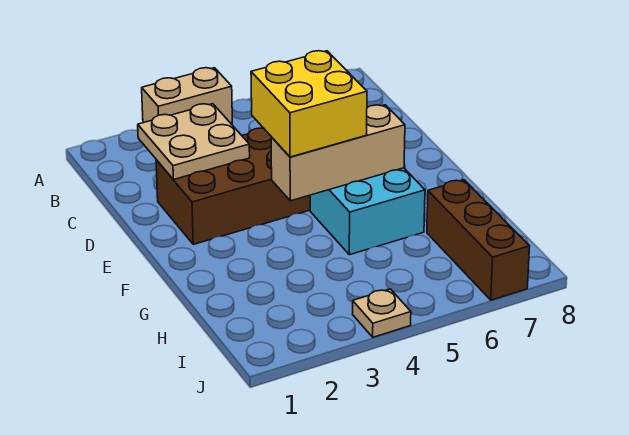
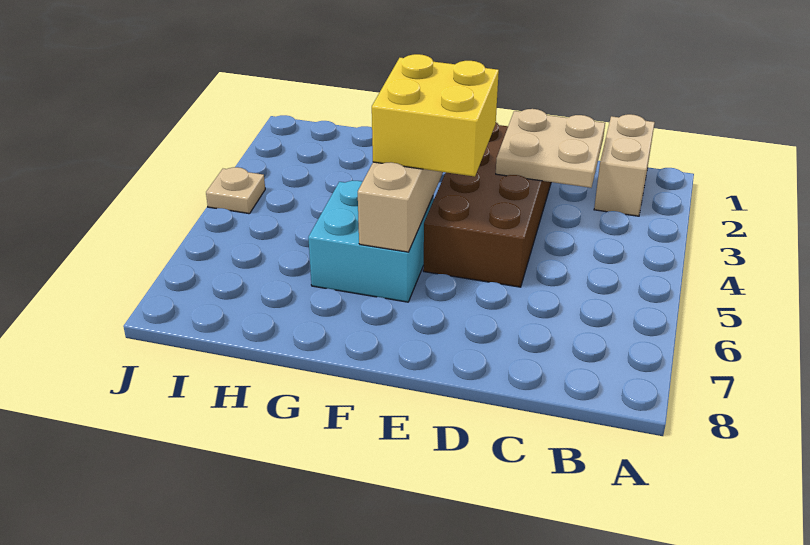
tan 1x2 brick [142,68,232,124] -> tan 1x2 brick moved to [594,114,655,216]
brown 1x3 brick [427,180,530,300] -> none

